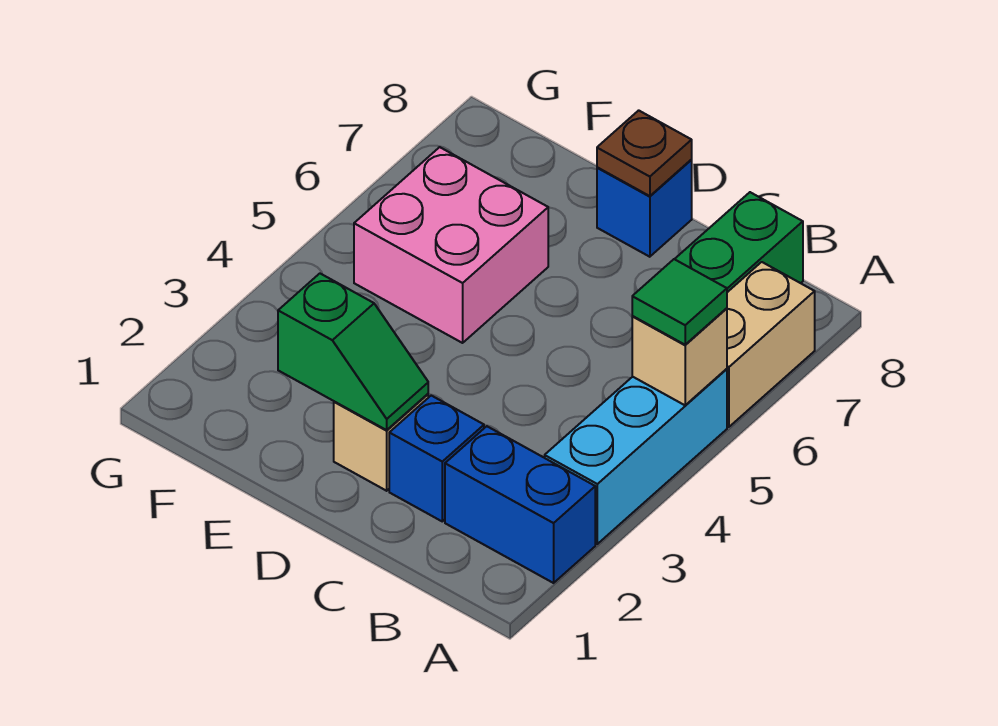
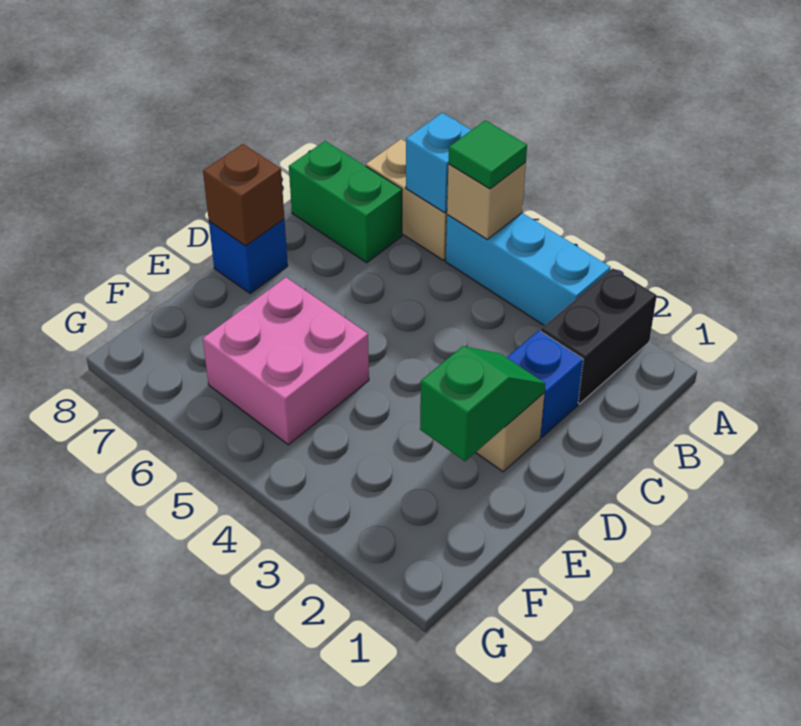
blue 1x2 brick [445,426,595,583] -> black 1x2 brick [541,268,657,404]
none -> cyan 1x1 brick [406,113,471,213]
brown 1x1 plate [597,110,692,196] -> brown 1x1 brick [203,144,284,246]

